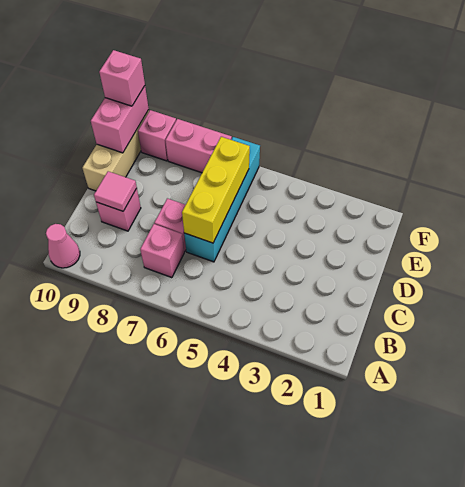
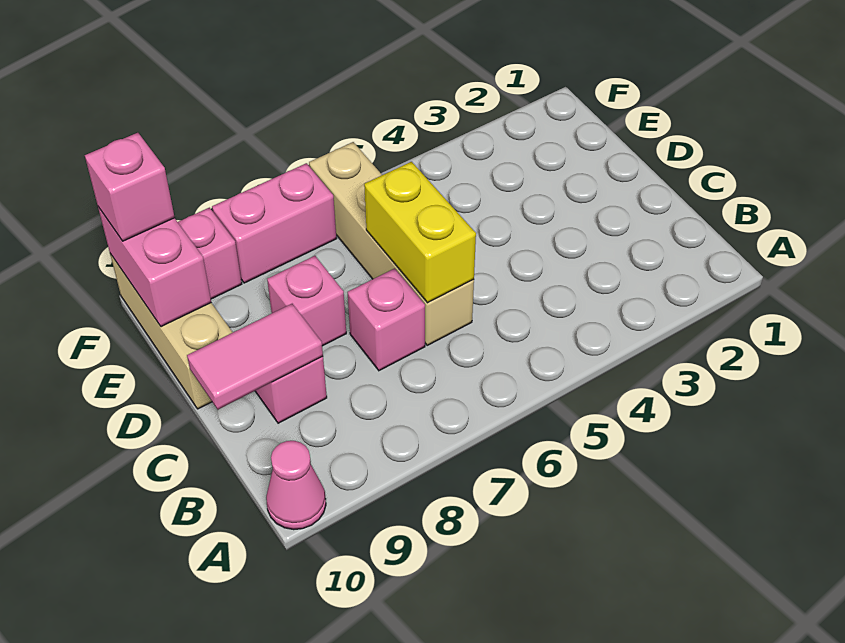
pink 1x1 brick [140,224,184,278] -> pink 1x1 brick moved to [267,256,346,346]
cyan 1x4 brick [184,137,260,262] -> tan 1x4 brick [309,142,474,345]
yellow 1x3 brick [182,137,250,243] -> yellow 1x2 brick [364,162,476,303]
pink 1x1 tile [94,171,137,211] -> pink 1x2 tile [187,304,323,410]

